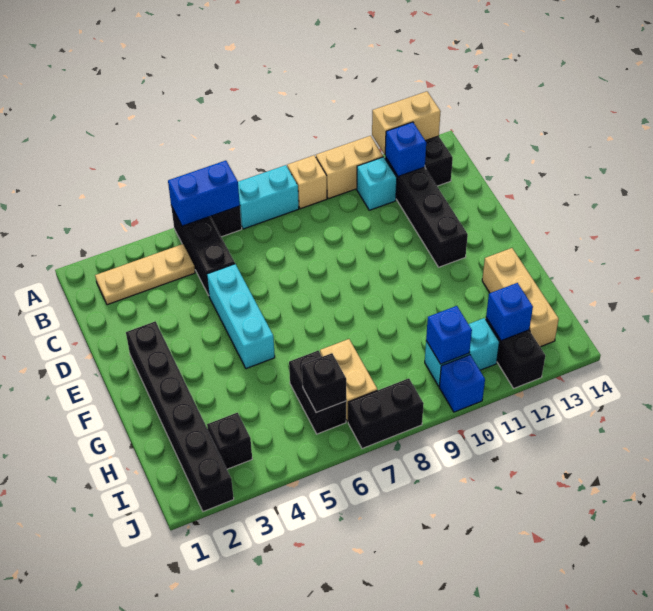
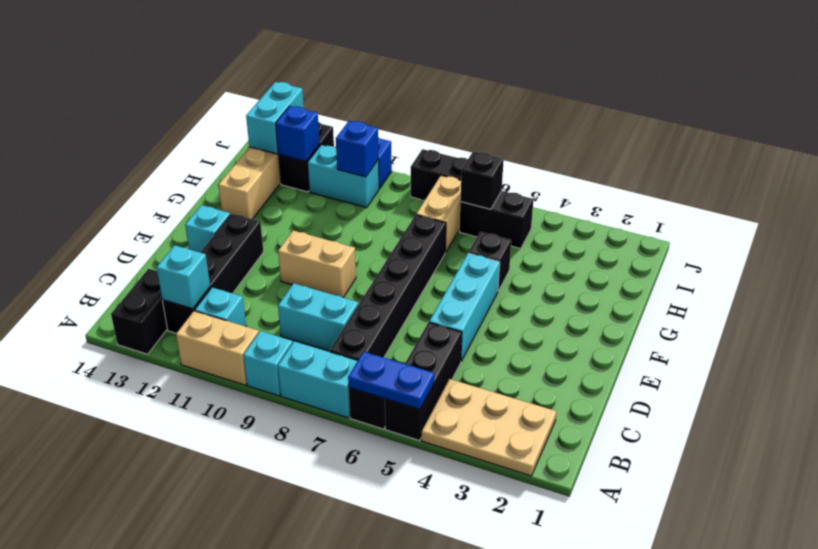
blue 1x2 brick [168,161,240,226] -> blue 1x2 plate [348,352,434,409]
tan 1x1 brick [287,155,327,209] -> cyan 1x1 brick [243,331,293,396]
tan 1x2 brick [372,91,441,155] -> tan 1x2 brick moved to [278,231,356,297]
tan 1x3 plate [95,244,195,305] -> tan 2x3 plate [422,379,557,476]
blue 1x1 brick [385,122,426,176] -> cyan 1x1 brick [157,245,210,309]
none -> cyan 1x2 brick [278,283,358,351]
black 1x6 brick [126,321,234,512] -> black 1x6 brick moved to [330,215,446,360]
none -> cyan 1x1 brick [185,205,230,252]
black 1x2 brick [289,351,346,434] -> black 1x2 brick turned to [459,191,534,249]
black 1x1 brick [207,413,252,469] -> black 1x1 brick moved to [469,232,511,291]
none -> cyan 1x2 brick [246,82,304,154]

